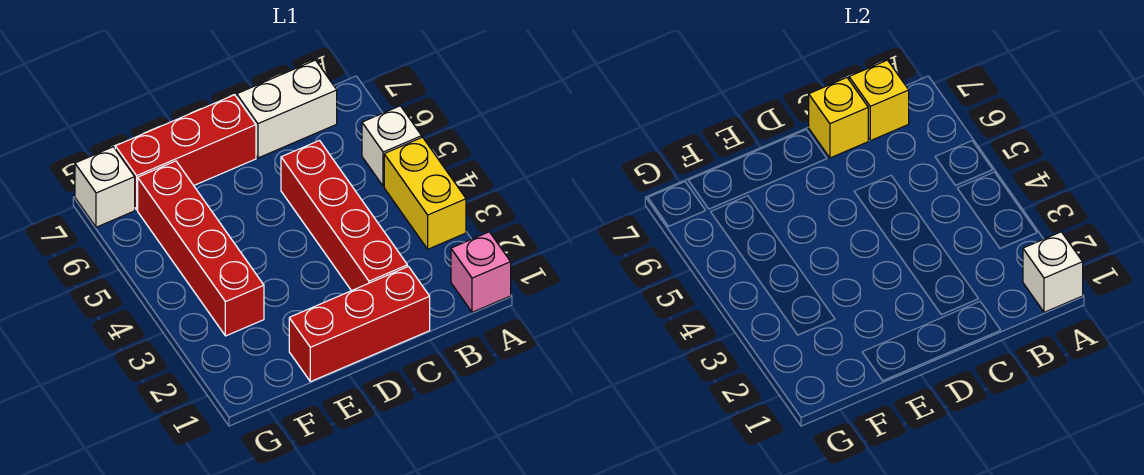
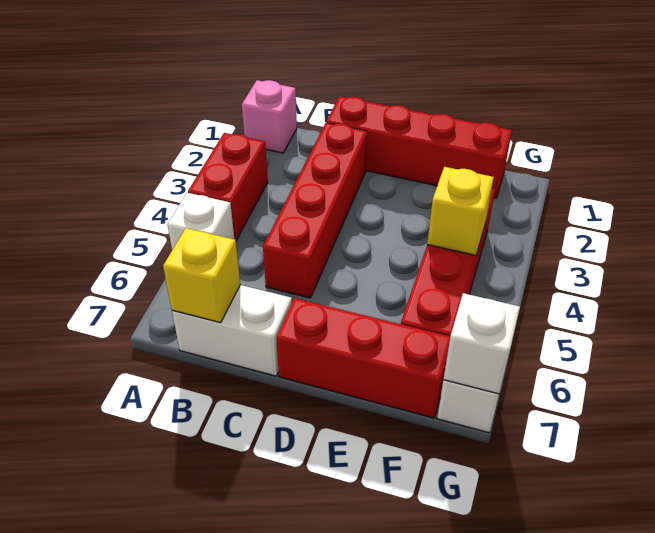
white 1x1 brick [1023,232,1083,312] -> white 1x1 brick moved to [443,293,520,394]
yellow 1x2 brick [384,137,466,249] -> red 1x2 brick [188,133,268,240]
red 1x3 brick [289,266,430,382] -> red 1x4 brick [326,96,512,198]
yellow 1x1 brick [809,78,868,158] -> yellow 1x1 brick moved to [427,167,494,255]

